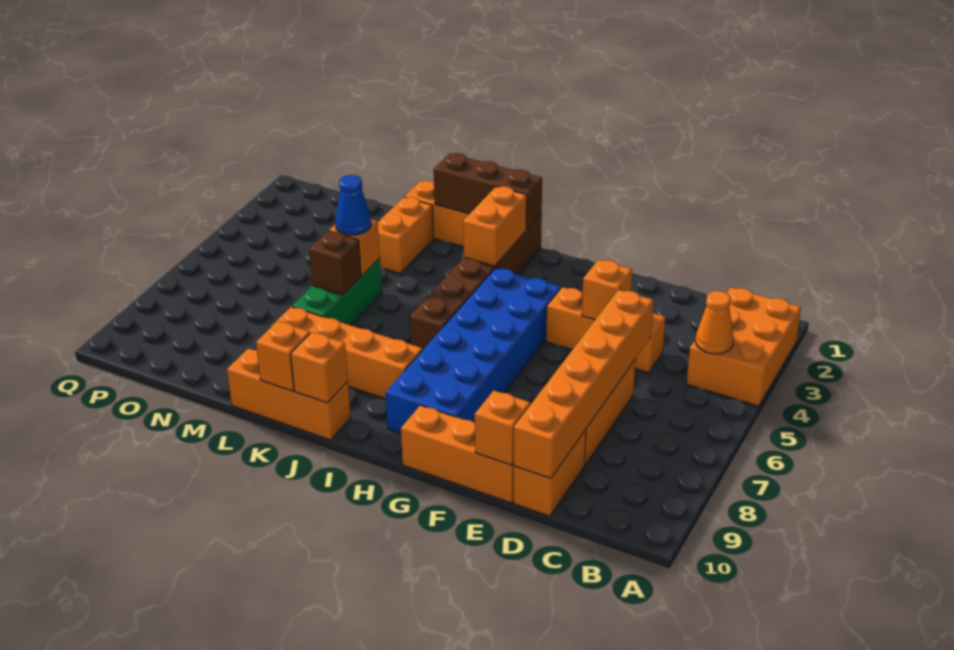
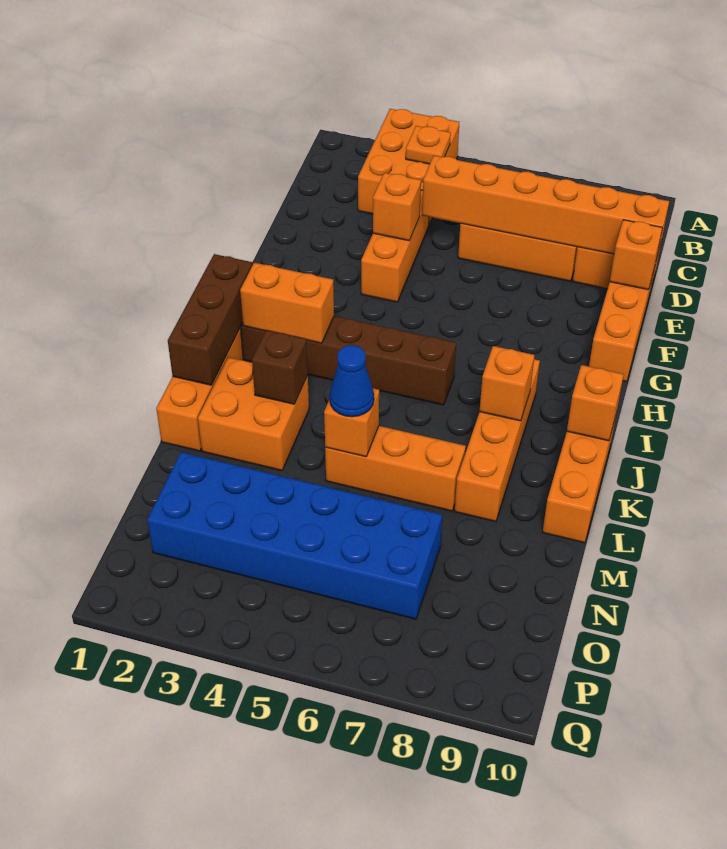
orange 2x3 brick [687,287,801,406] -> orange 2x3 brick turned to [358,109,459,224]
orange 1x1 cone [695,291,734,354] -> orange 1x1 plate [406,126,451,164]
blue 2x6 brick [386,268,561,433] -> blue 2x6 brick moved to [147,452,442,619]
orange 1x1 brick [256,321,310,391] -> orange 1x1 brick moved to [479,346,535,421]
orange 1x2 brick [378,197,434,274] -> orange 2x2 brick [198,357,309,471]
green 1x3 brick [292,258,382,325] -> orange 1x3 brick [325,426,466,511]
brown 1x1 brick [309,231,361,295] -> brown 1x1 brick moved to [252,330,308,404]

